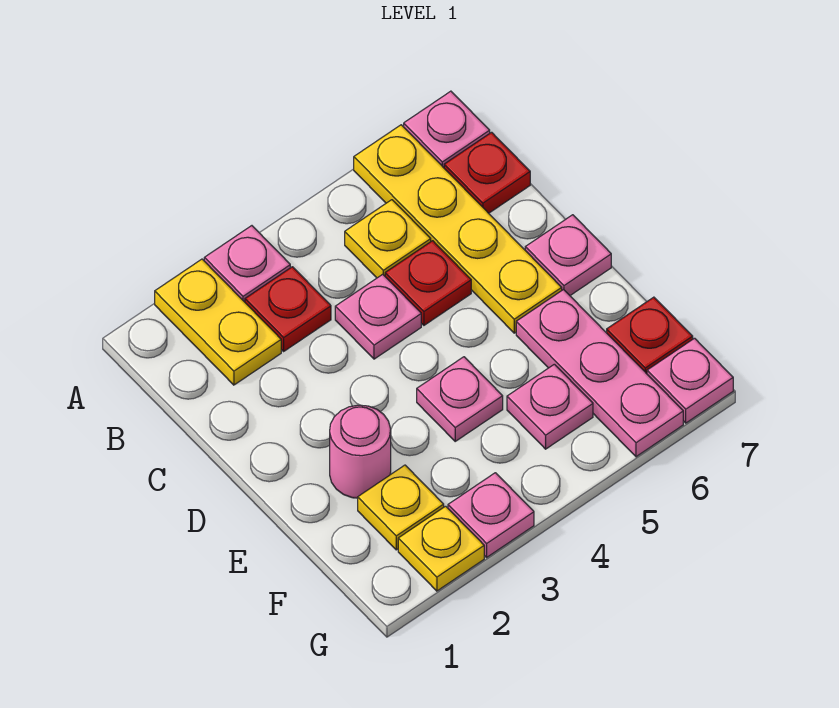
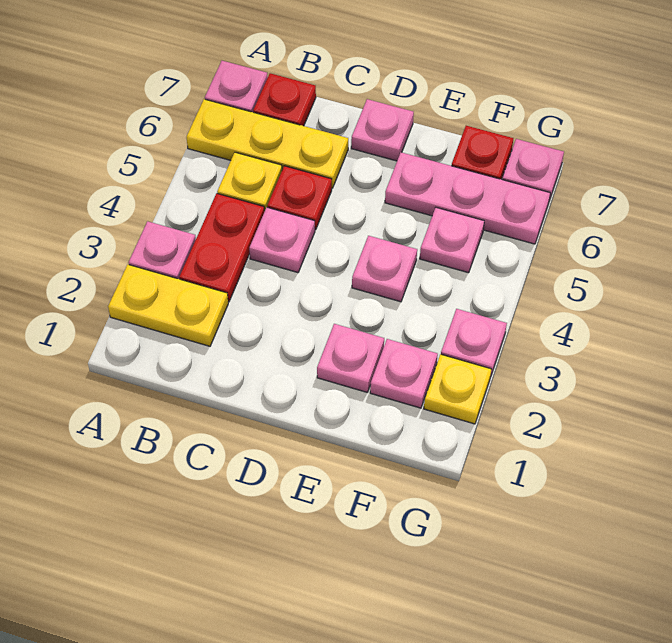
yellow 1x4 plate [354,125,562,333] -> yellow 1x3 plate [186,99,348,188]
red 1x1 plate [245,267,331,351] -> red 1x2 plate [179,193,264,302]
pink 1x1 round brick [330,405,391,498] -> pink 1x1 plate [317,324,384,393]
yellow 1x1 plate [358,465,444,550] -> pink 1x1 plate [370,339,438,408]

